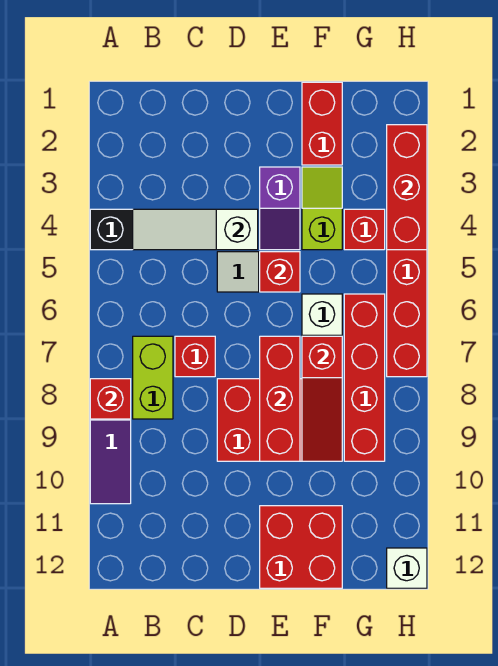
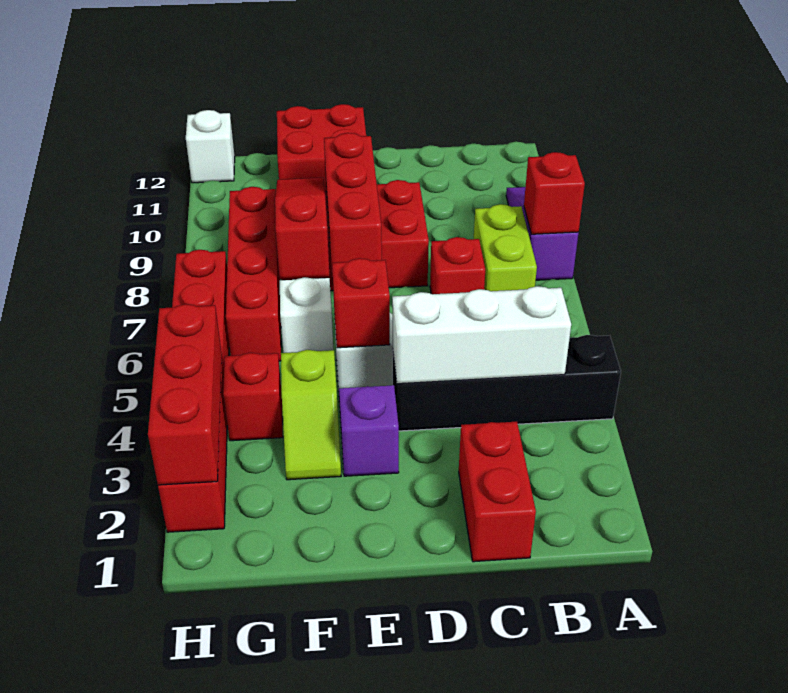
white 1x3 slope [133,209,258,250] -> white 1x3 brick [392,286,571,384]
red 1x2 brick [302,82,342,165] -> red 1x2 brick moved to [459,422,536,562]

